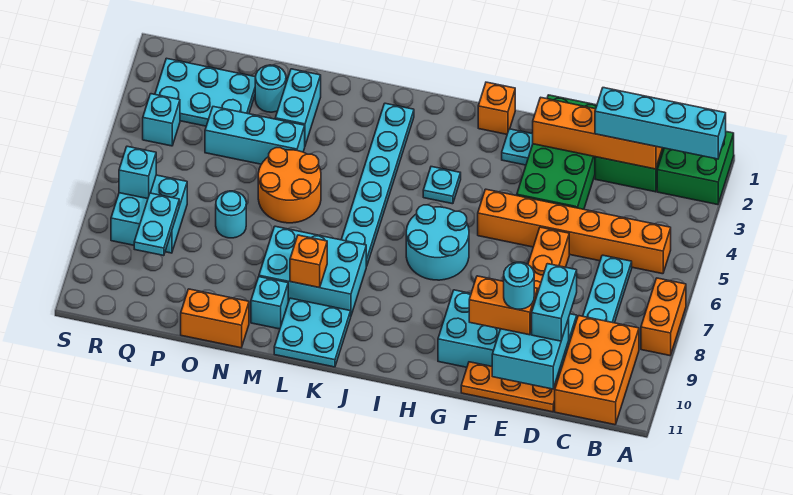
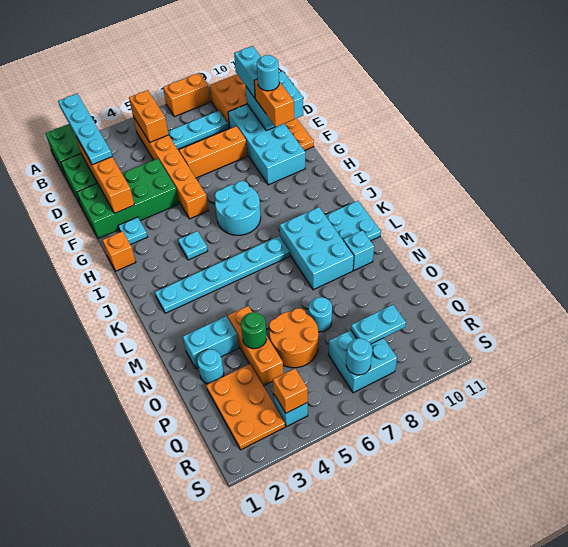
cyan 1x4 brick [595,88,726,159] -> cyan 1x4 plate [58,94,112,165]
cyan 1x2 brick [532,264,577,341] -> cyan 1x2 brick turned to [234,46,261,98]
orange 1x1 brick [290,235,327,288] -> orange 1x1 brick moved to [273,369,308,413]
orange 2x2 round brick [258,148,321,223] -> orange 2x2 round brick moved to [269,308,318,368]
cyan 1x3 brick [205,107,305,164] -> orange 1x3 brick [228,306,283,386]
orange 1x2 brick [181,289,249,348] -> orange 1x2 brick moved to [129,90,168,142]
none -> green 1x1 round brick [241,312,266,349]
cyan 2x3 plate [155,58,256,126] -> orange 2x3 plate [206,364,285,450]
cyan 1x1 brick [119,146,156,199] -> cyan 1x1 round brick [346,338,372,375]

